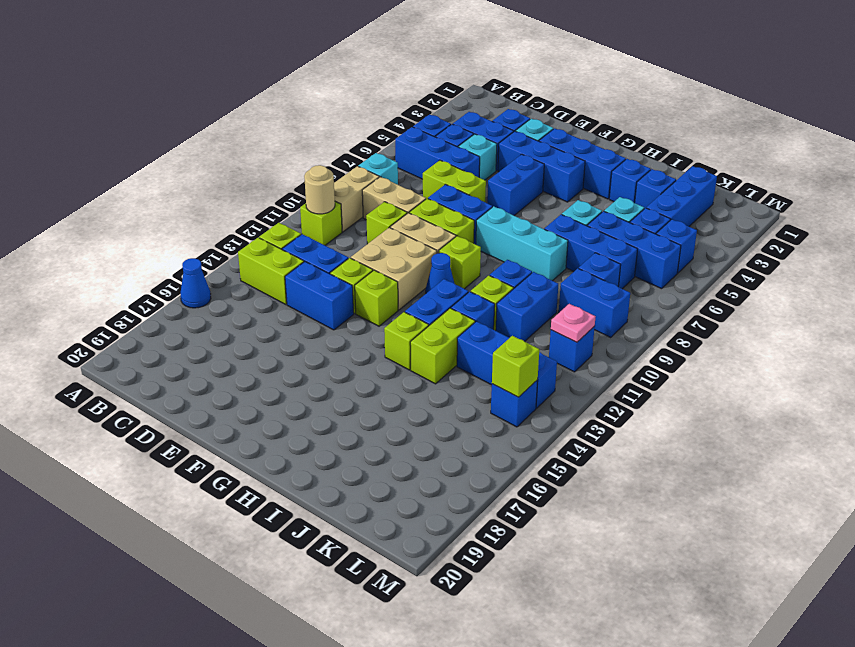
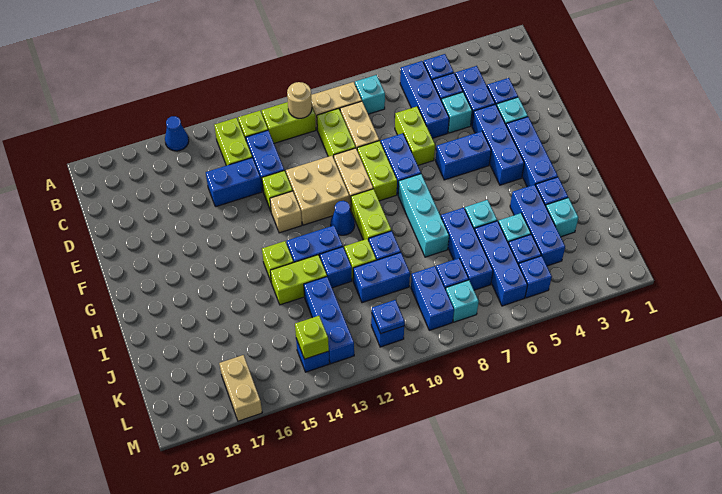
lime 1x1 brick [300,202,342,245] -> lime 1x2 brick [262,102,316,143]
lime 1x1 brick [366,202,407,244] -> lime 1x2 brick [317,108,356,158]
blue 1x2 brick [285,262,354,330] -> blue 1x2 brick turned to [206,158,262,207]
lime 1x1 brick [355,270,398,326] -> tan 1x1 brick [270,191,302,233]
lime 1x1 brick [439,236,481,289] -> lime 1x2 brick [351,189,391,241]
blue 1x1 brick [635,169,676,209] -> cyan 1x1 brick [546,198,578,237]
blue 1x3 brick [646,166,717,226] -> blue 1x3 brick turned to [510,185,565,266]
none -> cyan 1x1 brick [446,280,479,322]
pink 1x1 plate [551,304,596,342] -> blue 1x1 plate [372,300,405,333]
none -> tan 1x2 brick [219,355,262,421]

